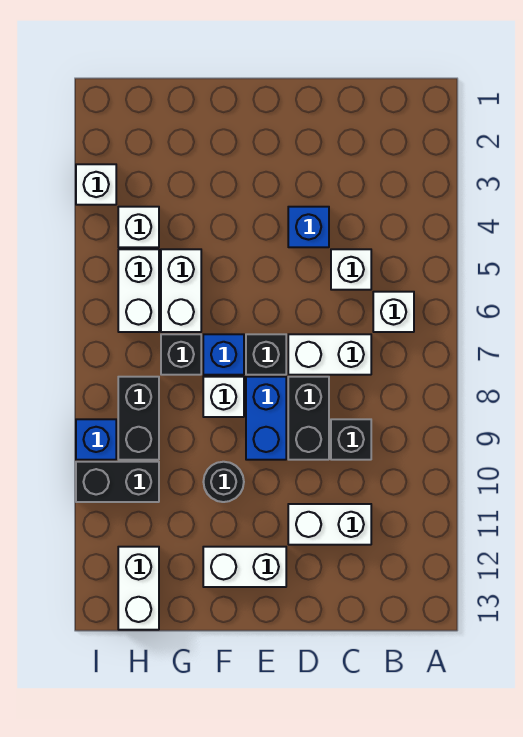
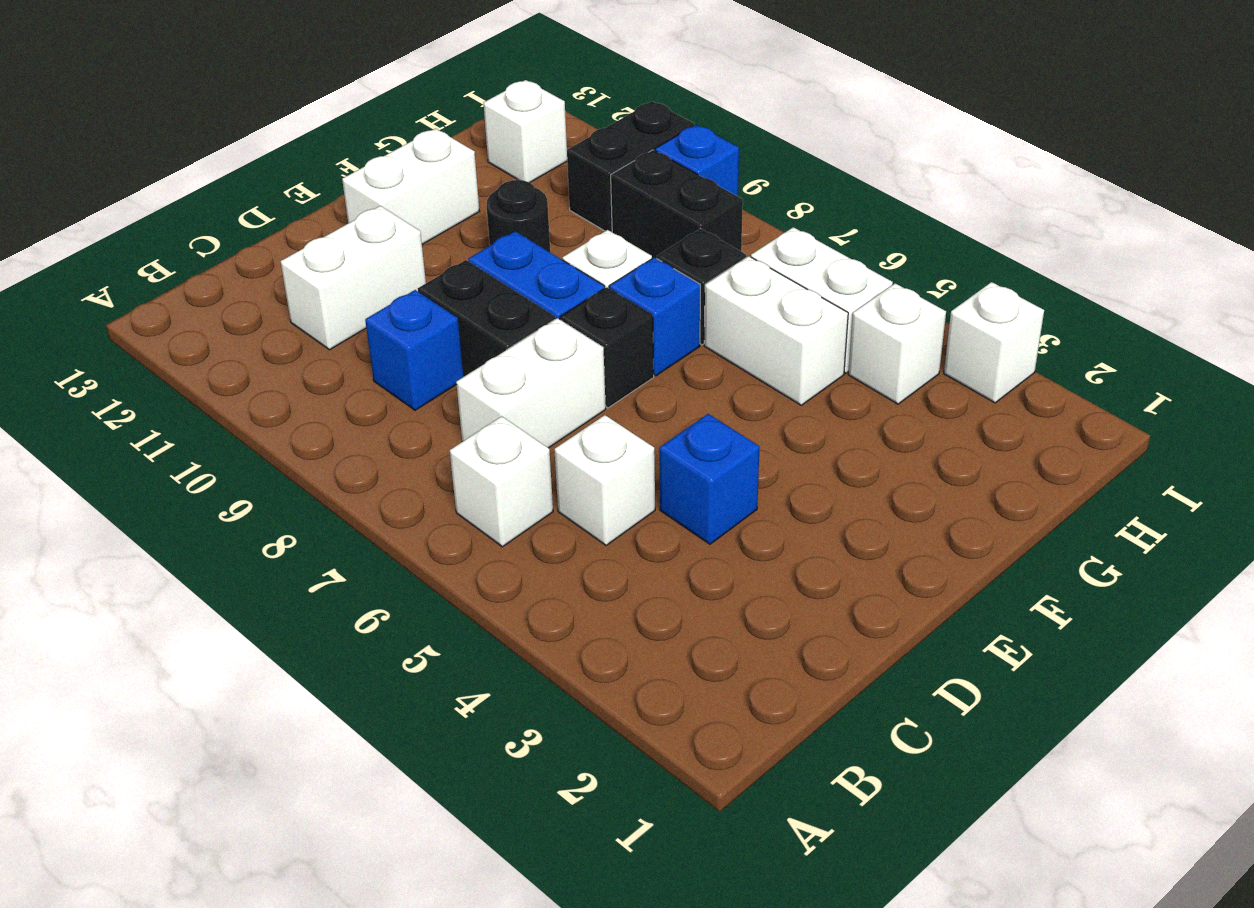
black 1x1 brick [331,419,371,460] -> blue 1x1 brick [365,290,463,410]
white 1x2 brick [118,547,159,630] -> white 1x1 brick [484,80,567,183]

